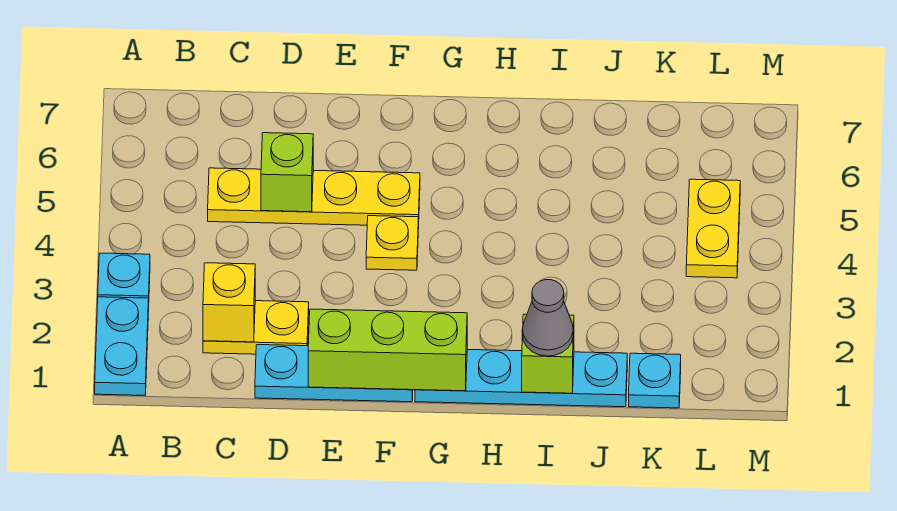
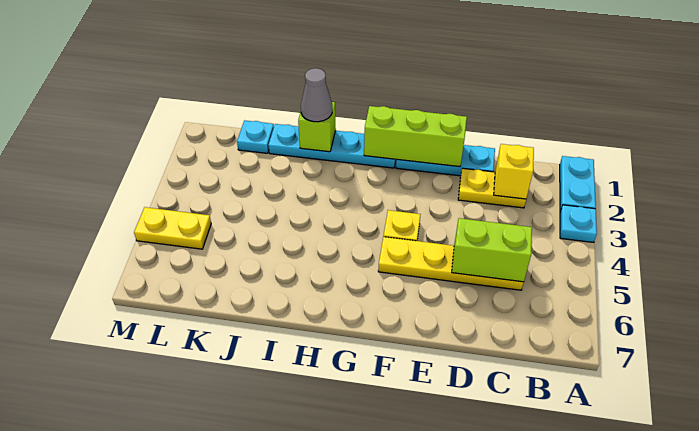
lime 1x1 brick [261,133,313,212] -> lime 1x2 brick [452,218,532,282]
yellow 1x2 plate [686,179,740,278] -> yellow 1x2 plate turned to [134,207,211,249]

